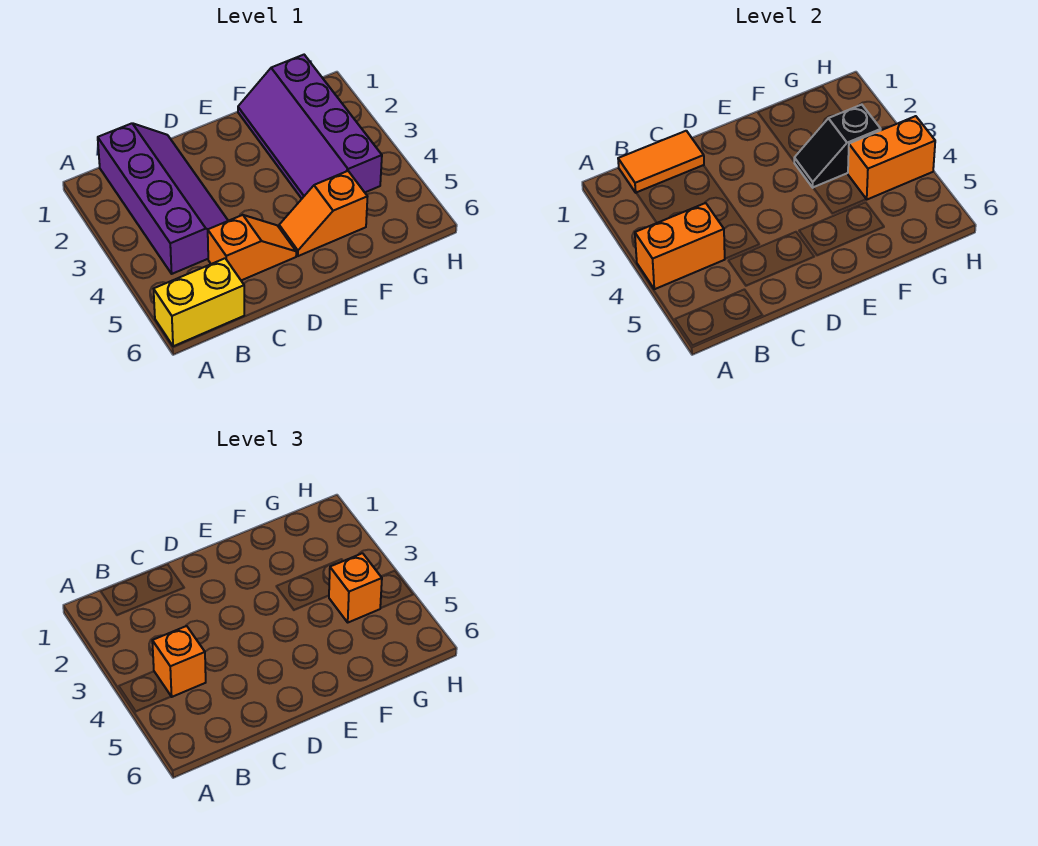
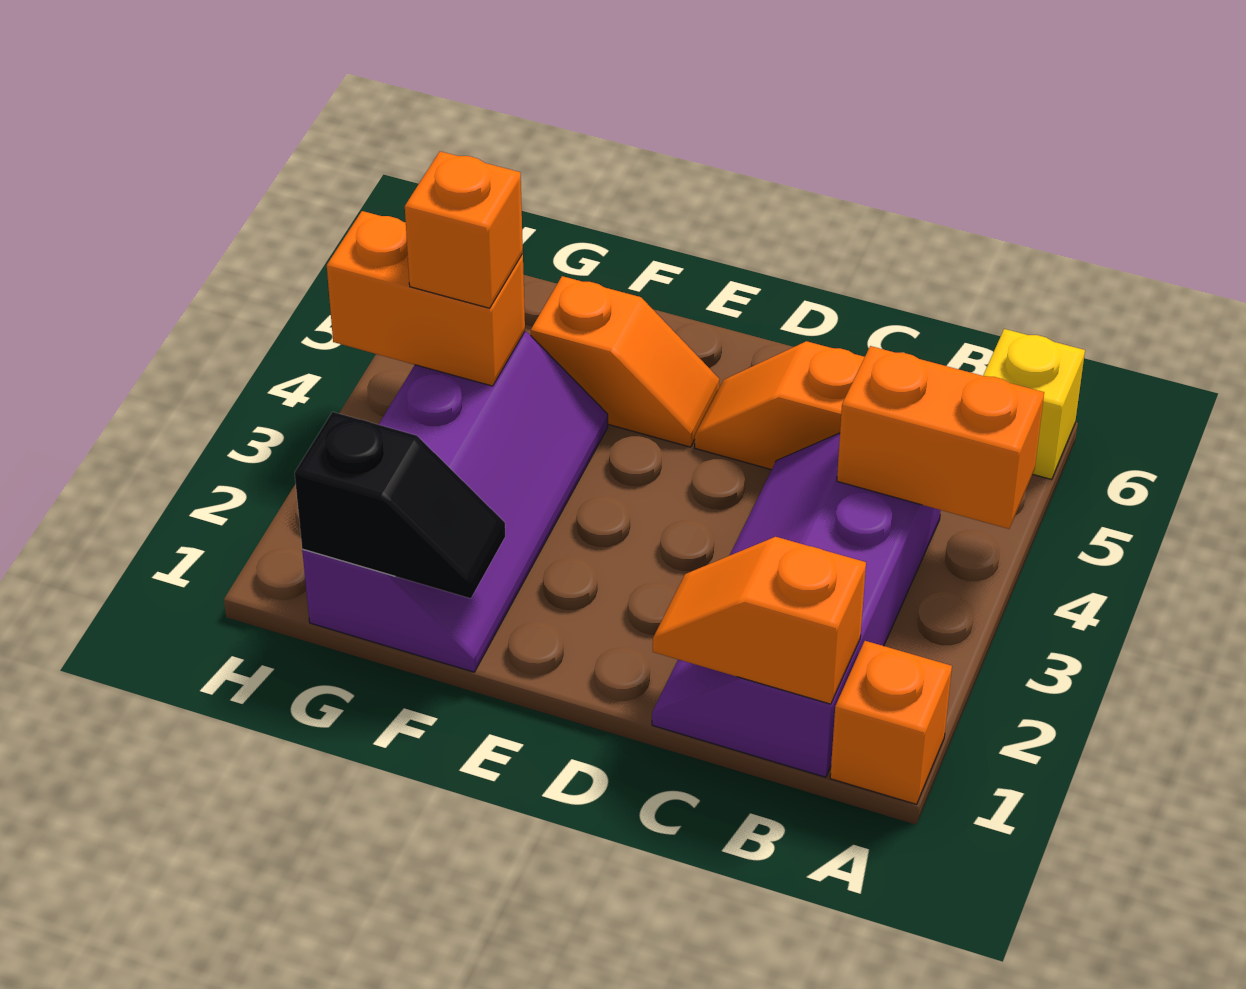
yellow 1x2 brick [154,258,244,346] -> yellow 1x1 brick [983,329,1085,480]
orange 1x2 tile [618,131,704,193] -> orange 1x2 slope [653,537,866,704]
orange 1x1 brick [152,626,206,697] -> orange 1x1 brick moved to [830,641,952,804]
black 1x2 slope [794,105,881,188] -> black 1x2 slope moved to [295,412,505,598]

